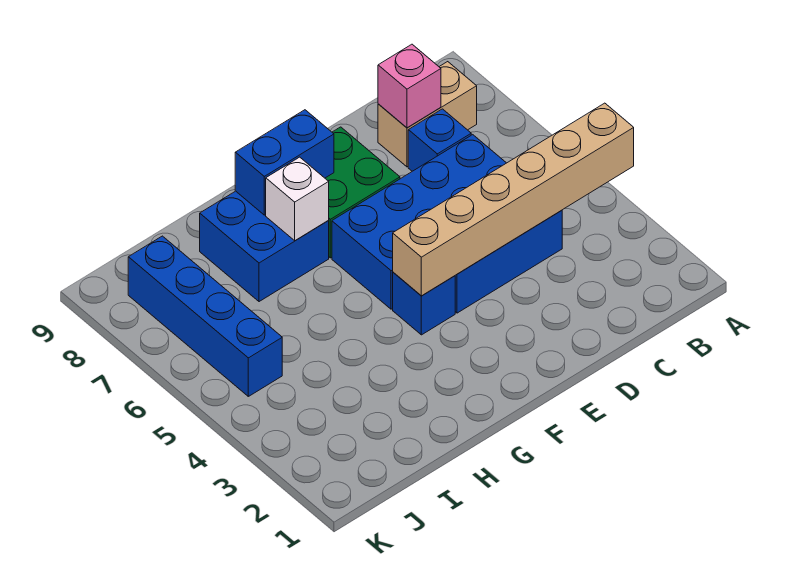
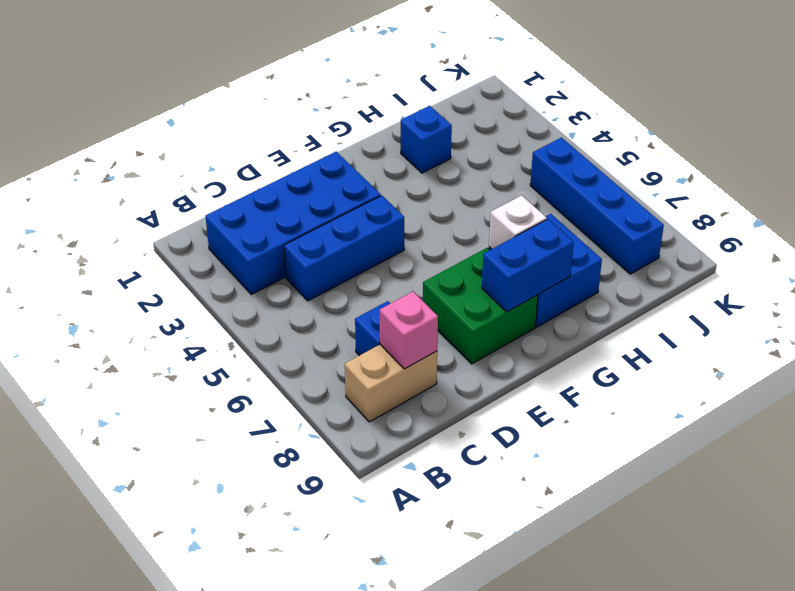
tan 1x6 brick [393,103,634,296] -> none
blue 2x4 brick [332,135,506,309] -> blue 2x4 brick moved to [206,152,381,294]
blue 1x1 brick [393,272,455,335] -> blue 1x1 brick moved to [401,106,452,173]

